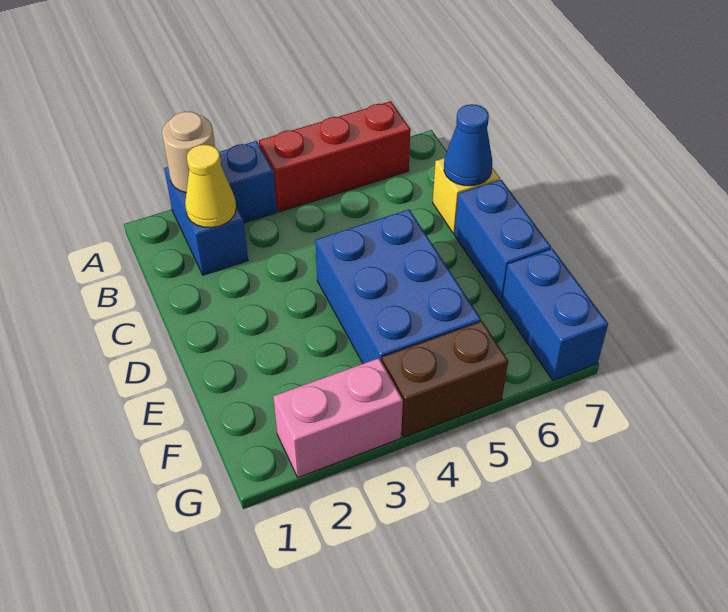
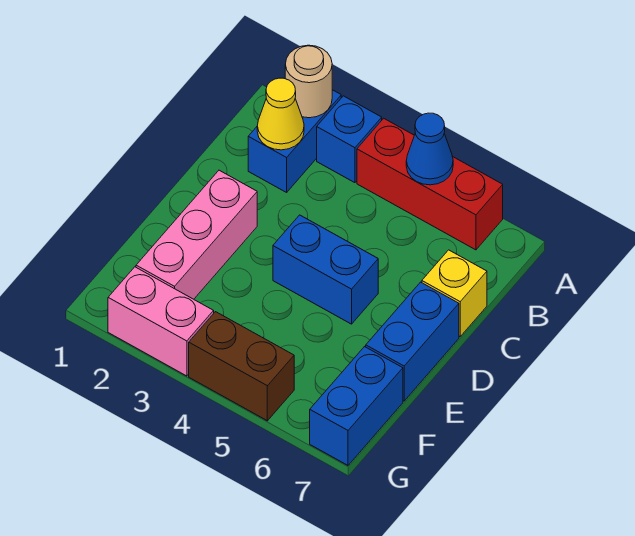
blue 1x1 cone [444,104,492,186] -> blue 1x1 cone moved to [406,113,453,185]
none -> pink 1x3 brick [136,170,257,299]
blue 2x3 brick [315,210,481,364] -> blue 1x2 brick [273,215,378,324]

